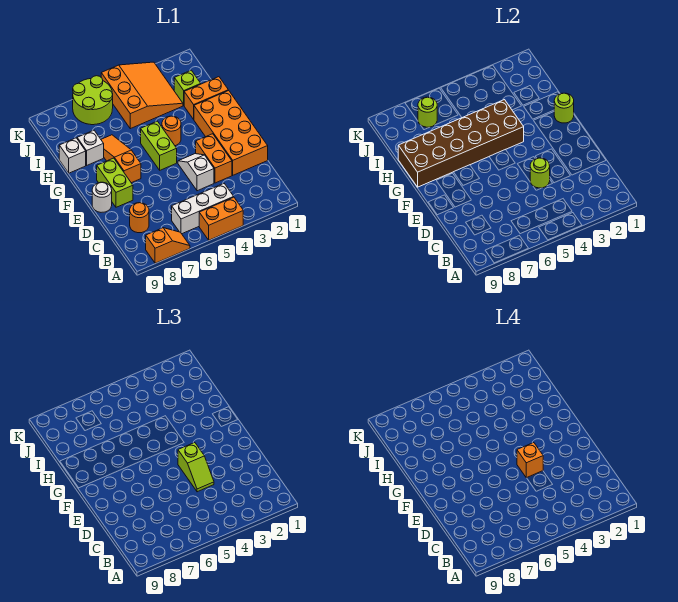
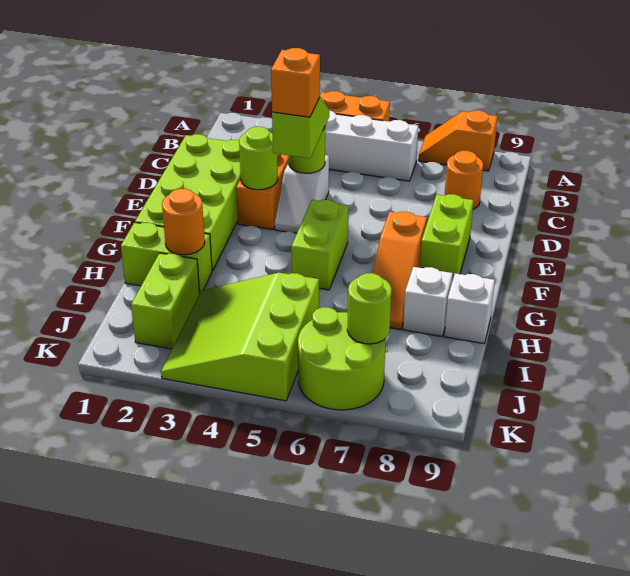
orange 2x4 brick [194,90,268,175] -> lime 2x4 brick [135,134,241,271]
white 1x1 round brick [92,182,112,212] -> none
lime 1x1 round brick [554,93,574,123] -> lime 1x1 round brick moved to [239,127,278,190]
orange 1x1 round brick [162,116,181,146] -> orange 1x1 round brick moved to [162,189,205,255]
brown 2x6 brick [398,100,524,187] -> none
orange 1x2 brick [184,77,228,119] -> lime 1x2 brick [121,222,212,293]
lime 1x1 brick [174,70,201,105] -> lime 1x2 brick [131,253,200,349]
orange 3x3 slope [101,62,183,129] -> lime 3x3 slope [161,273,319,401]

